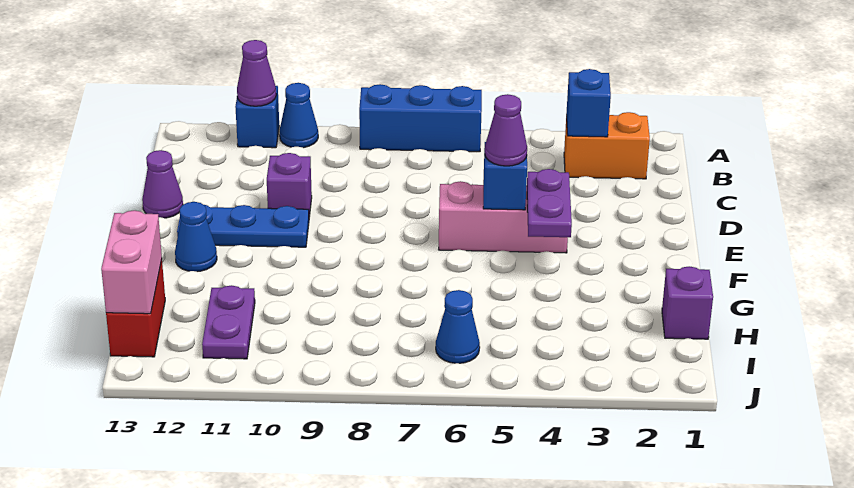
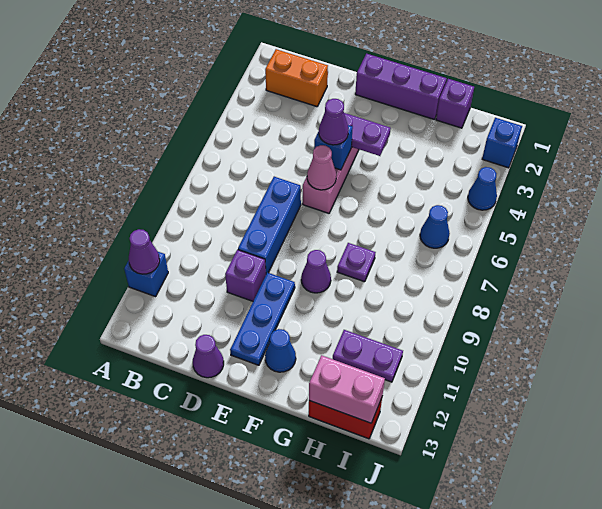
blue 1x3 brick [359,84,482,152] -> blue 1x3 brick moved to [238,177,301,274]
blue 1x1 cone [280,83,318,148] -> blue 1x1 cone moved to [468,167,497,210]
orange 1x2 brick [564,112,650,179] -> orange 1x2 brick turned to [265,49,328,107]
blue 1x1 brick [566,69,611,137] -> blue 1x1 brick moved to [482,118,522,168]
none -> purple 1x3 brick [355,54,447,119]
none -> pink 1x1 cone [307,145,336,190]
none -> purple 1x1 cone [301,250,331,293]
none -> purple 1x1 plate [337,243,376,282]

